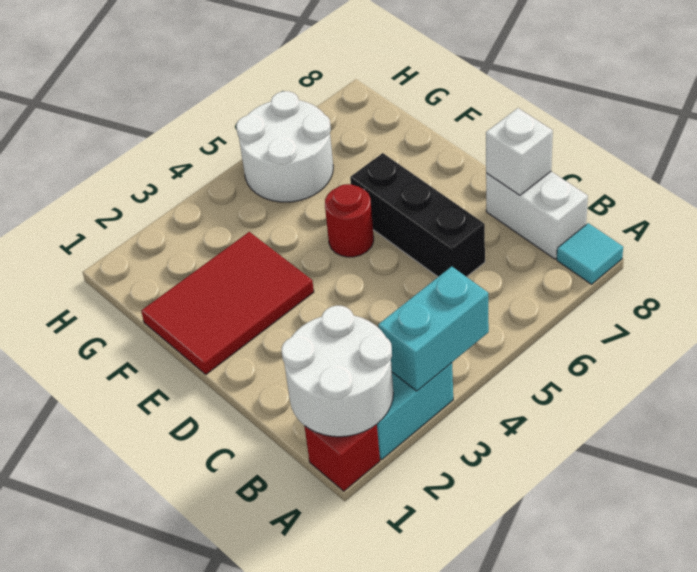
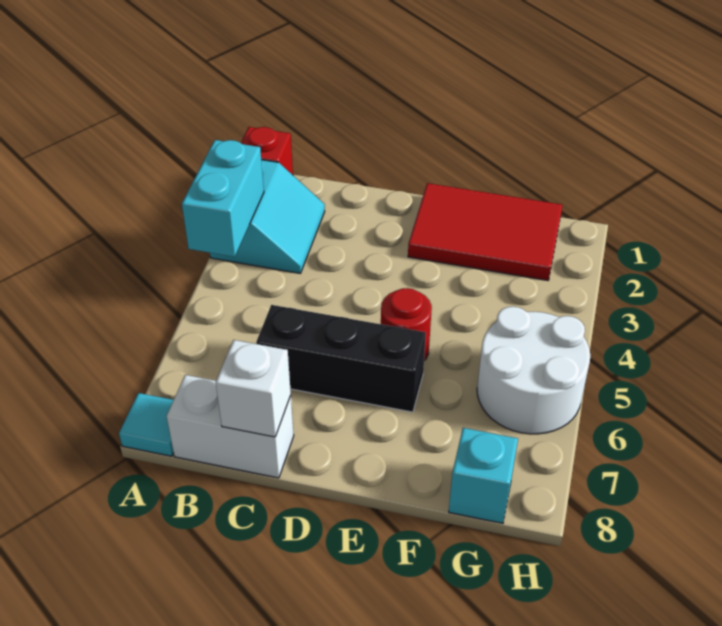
white 2x2 round brick [281,306,393,437] -> none
red 2x3 tile [141,232,314,374] -> red 2x3 tile turned to [408,183,562,280]
none -> cyan 1x1 brick [449,428,518,523]

